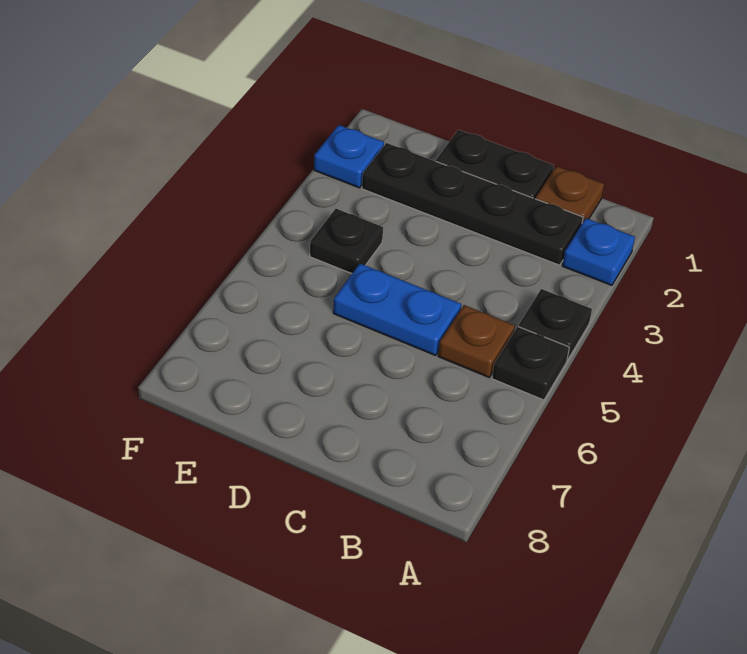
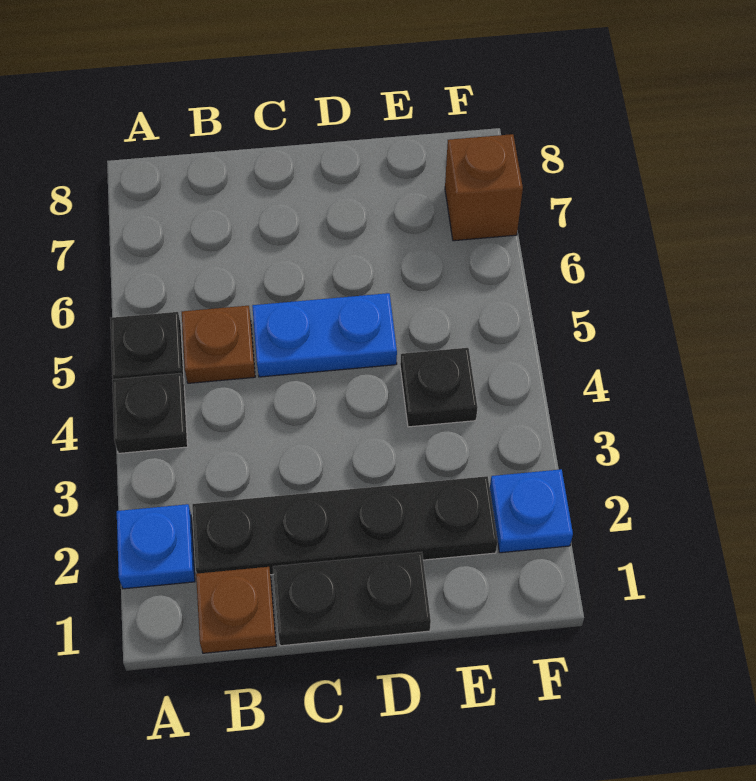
none -> brown 1x1 brick [445,134,523,241]

